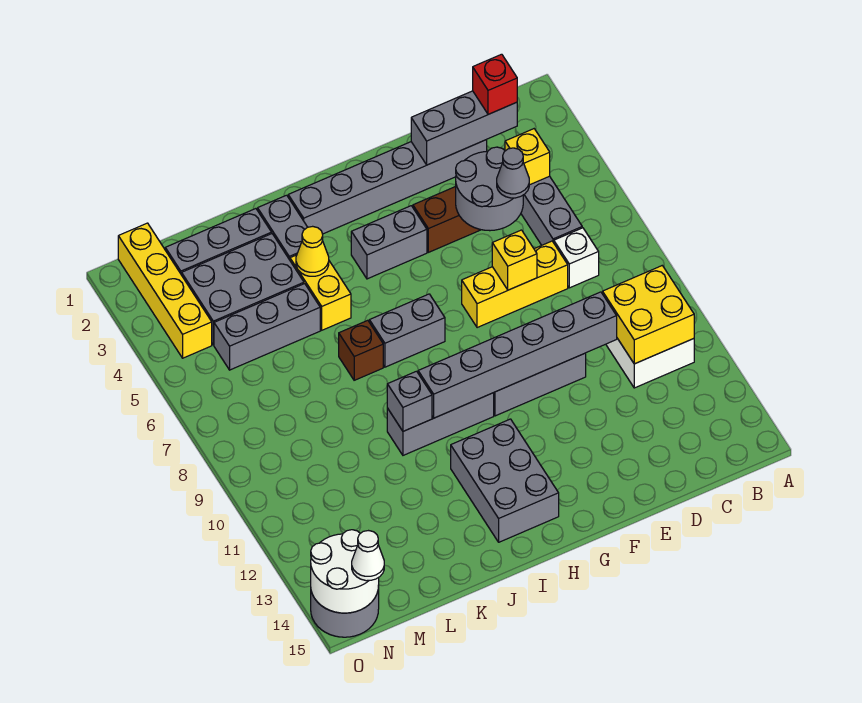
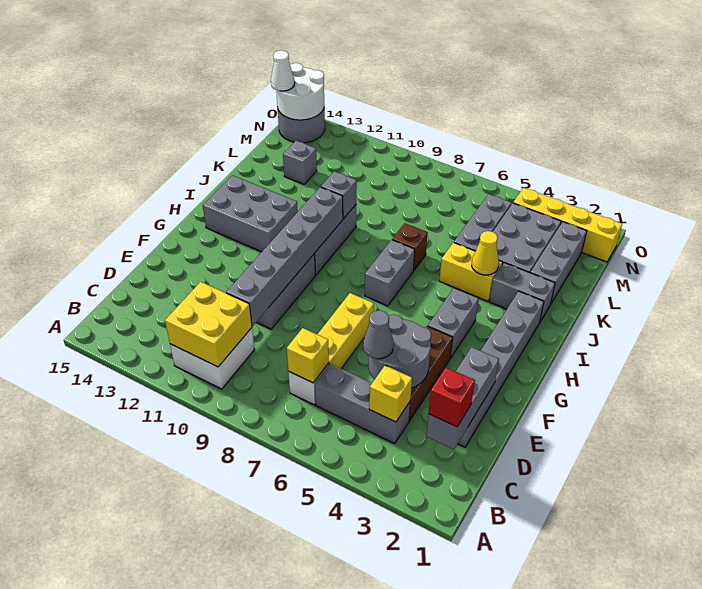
yellow 1x1 brick [492,230,537,290] -> yellow 1x1 brick moved to [287,328,329,383]
none -> grey 1x1 brick [283,141,317,184]

